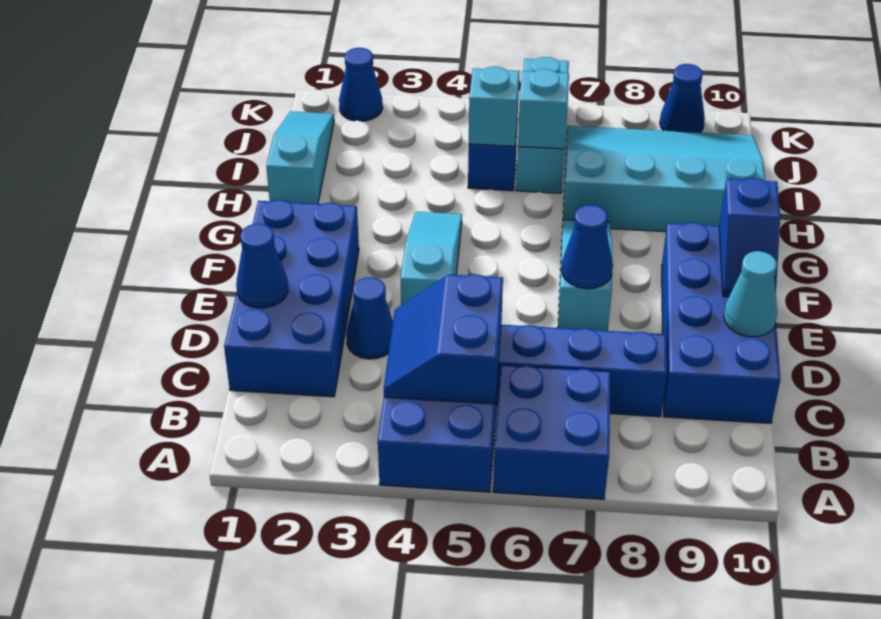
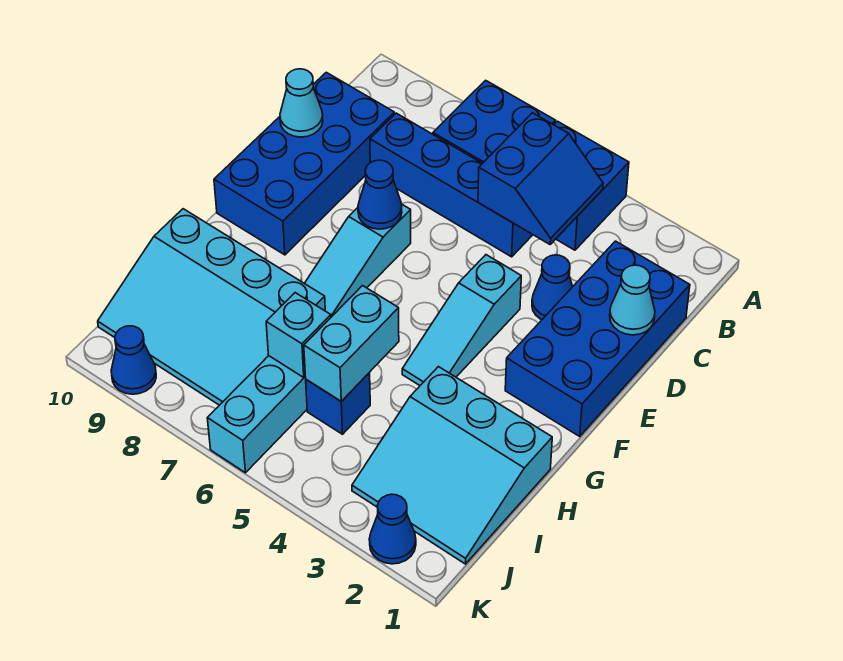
blue 1x1 cone [236,224,288,308] -> cyan 1x1 cone [610,265,655,335]
blue 1x2 slope [719,178,780,297] -> none
cyan 1x3 slope [266,111,334,204] -> cyan 3x3 slope [352,367,552,564]
cyan 1x1 brick [469,67,520,146] -> cyan 1x2 brick [304,286,399,401]

